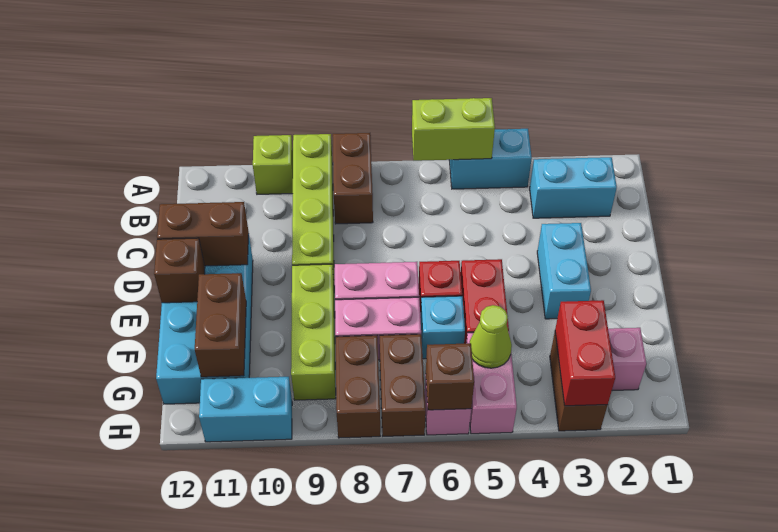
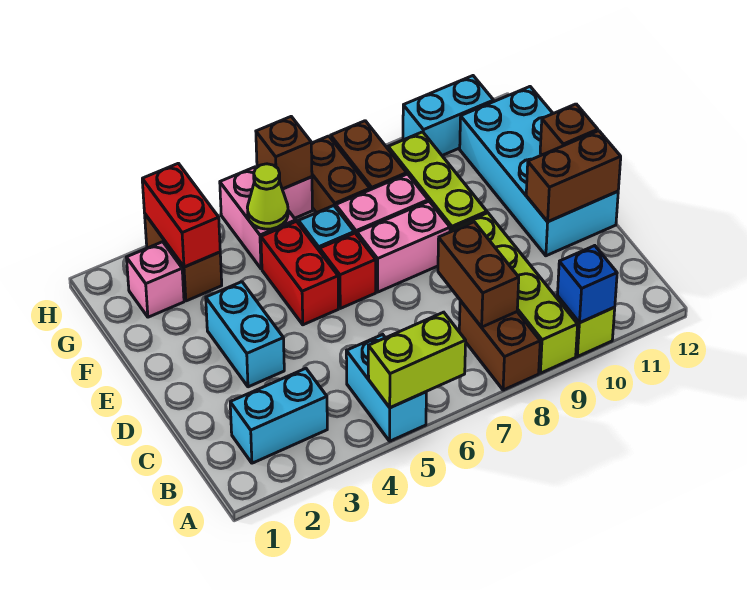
cyan 1x2 brick [449,129,532,189] -> cyan 1x2 brick turned to [346,335,426,441]
none -> blue 1x1 brick [557,246,617,323]
brown 1x2 brick [195,273,246,377] -> brown 1x2 brick moved to [438,222,519,327]

